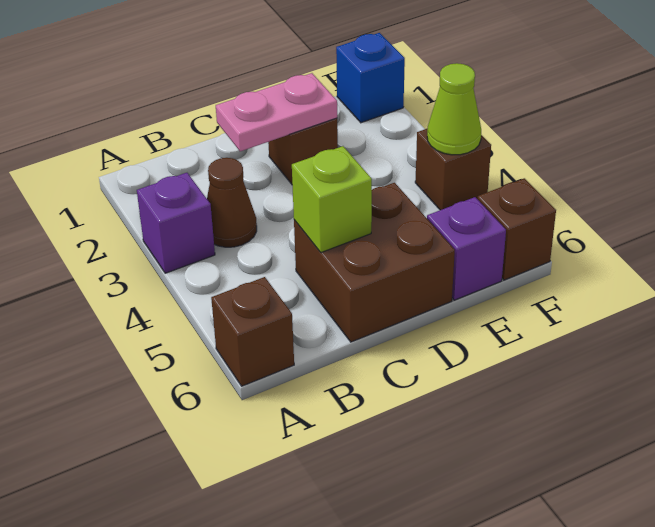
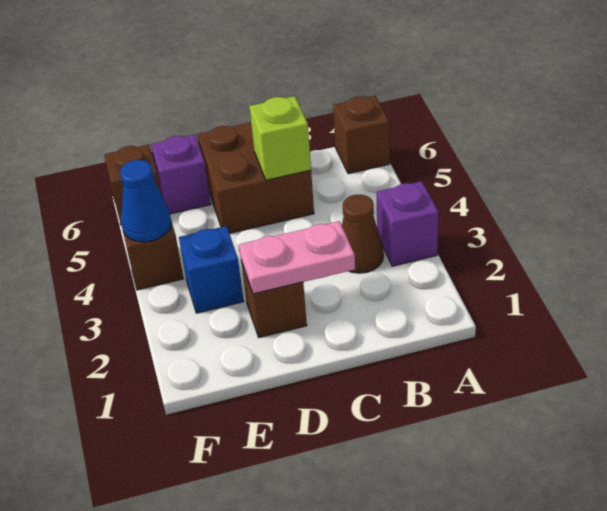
blue 1x1 brick [336,33,405,123] -> blue 1x1 brick moved to [179,226,244,313]
lime 1x1 cone [427,63,481,155] -> blue 1x1 cone [120,160,171,242]

